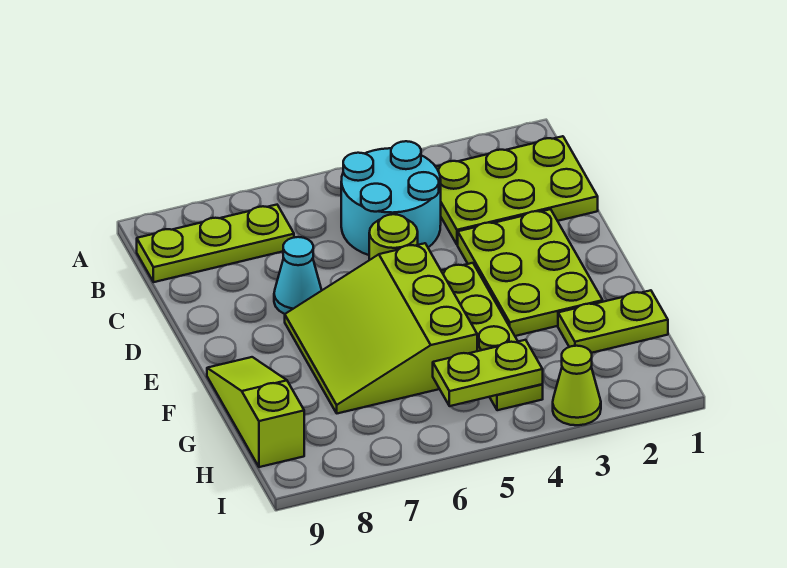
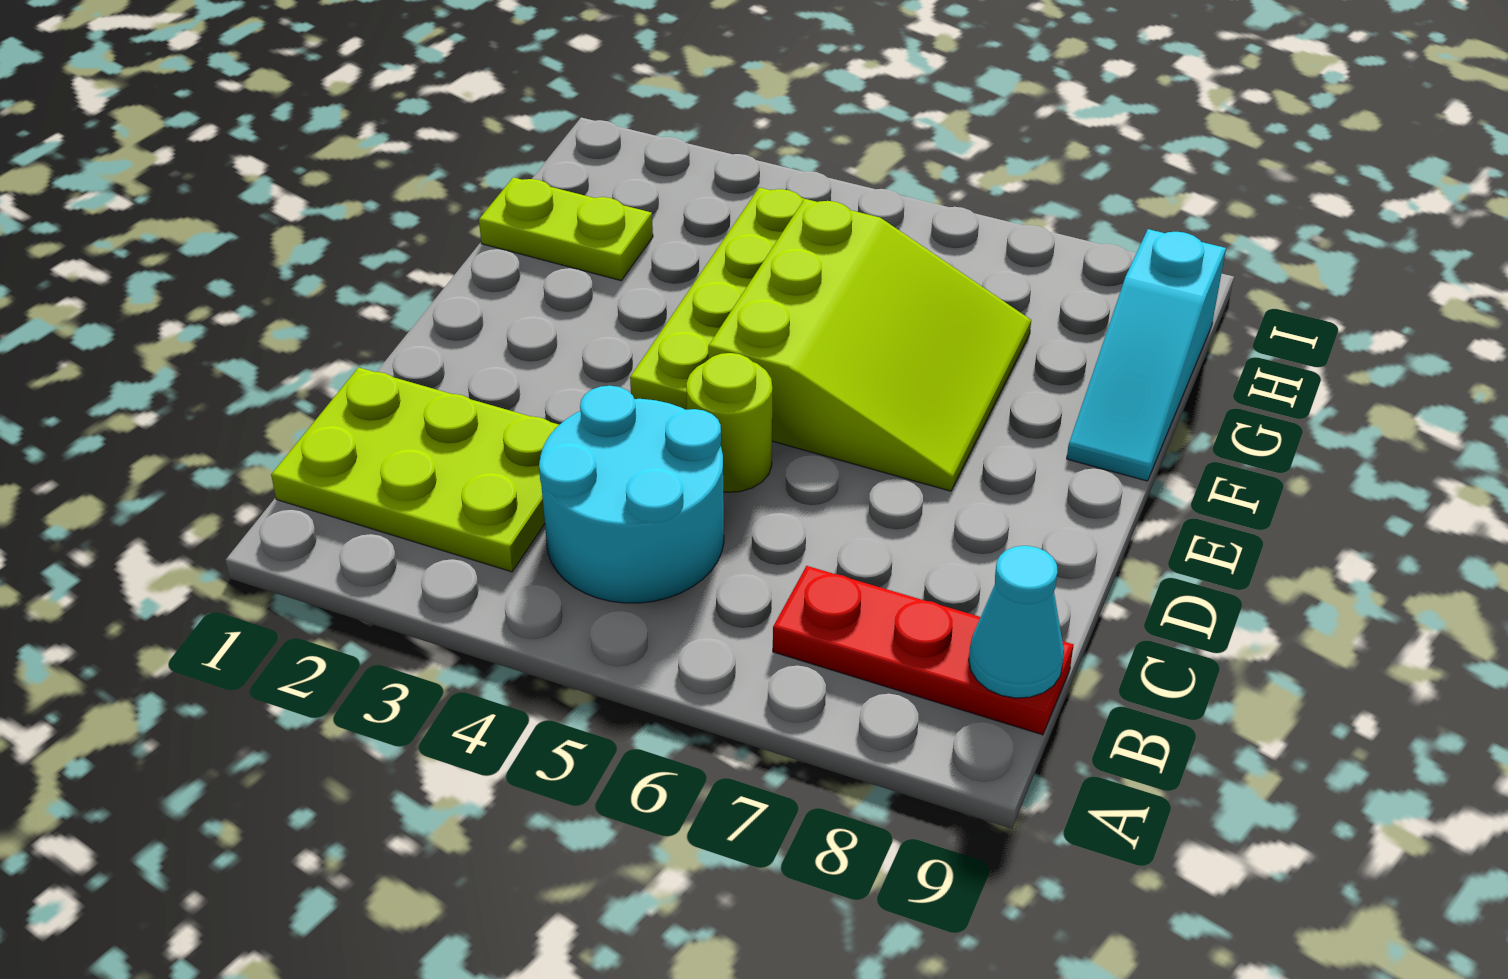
lime 1x3 plate [137,205,294,282] -> red 1x3 plate [773,566,1073,735]
lime 2x3 plate [458,209,603,336] -> none
cyan 1x1 cone [274,237,322,314] -> cyan 1x1 cone moved to [969,546,1064,698]
lime 1x3 slope [207,357,304,467] -> cyan 1x3 slope [1067,229,1226,481]
lime 1x2 plate [433,340,543,406] -> none
lime 1x1 cone [553,346,601,425] -> none

